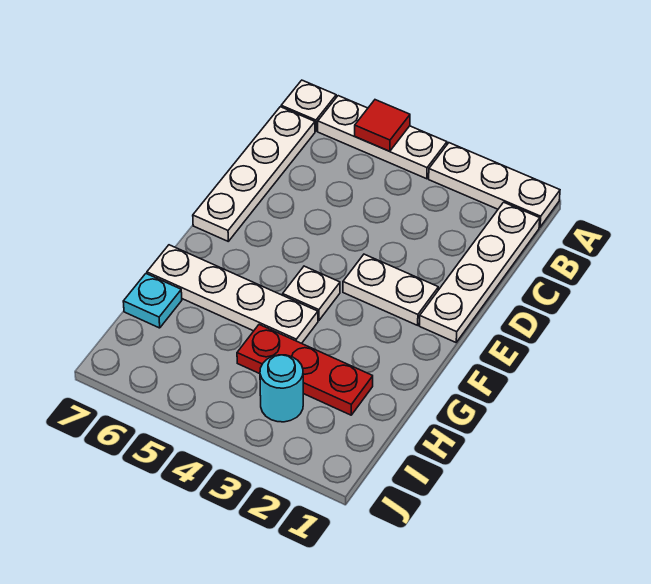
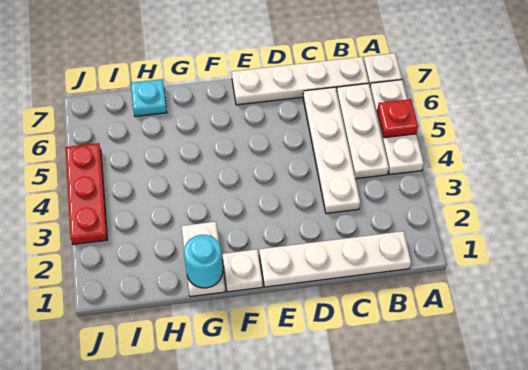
white 1x3 plate [429,143,560,227] -> white 1x3 plate moved to [337,83,389,179]
red 1x1 tile [355,100,410,151] -> red 1x1 plate [377,99,418,138]
white 1x2 plate [343,254,438,325] -> white 1x2 plate moved to [181,222,225,297]
white 1x1 plate [283,266,340,321] -> white 1x1 plate moved to [222,249,263,292]
white 1x4 plate [147,245,318,343] -> white 1x4 plate moved to [303,87,360,213]
red 1x3 plate [237,325,373,415] -> red 1x3 plate moved to [66,143,107,244]
cyan 1x1 round brick [260,355,303,422] -> cyan 1x1 round brick moved to [184,235,223,288]

